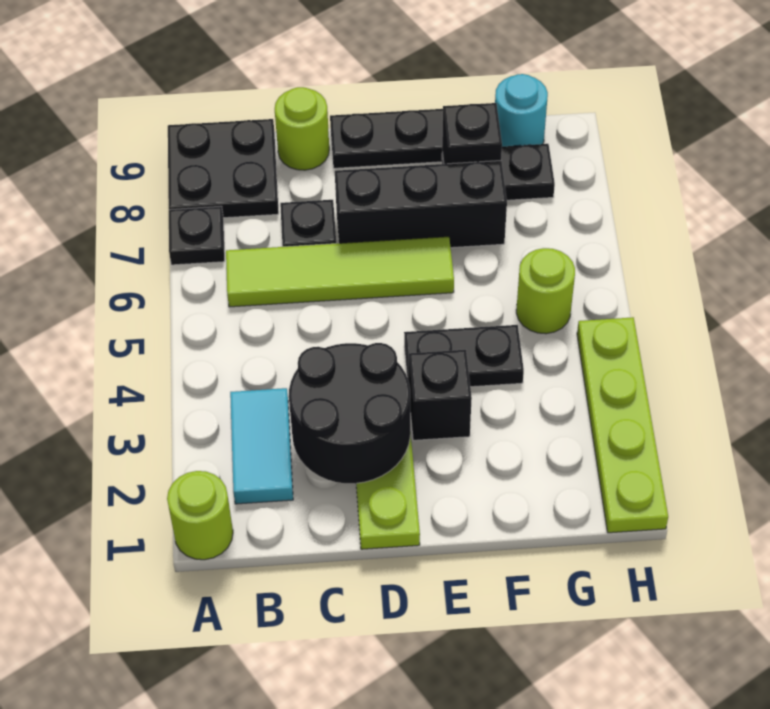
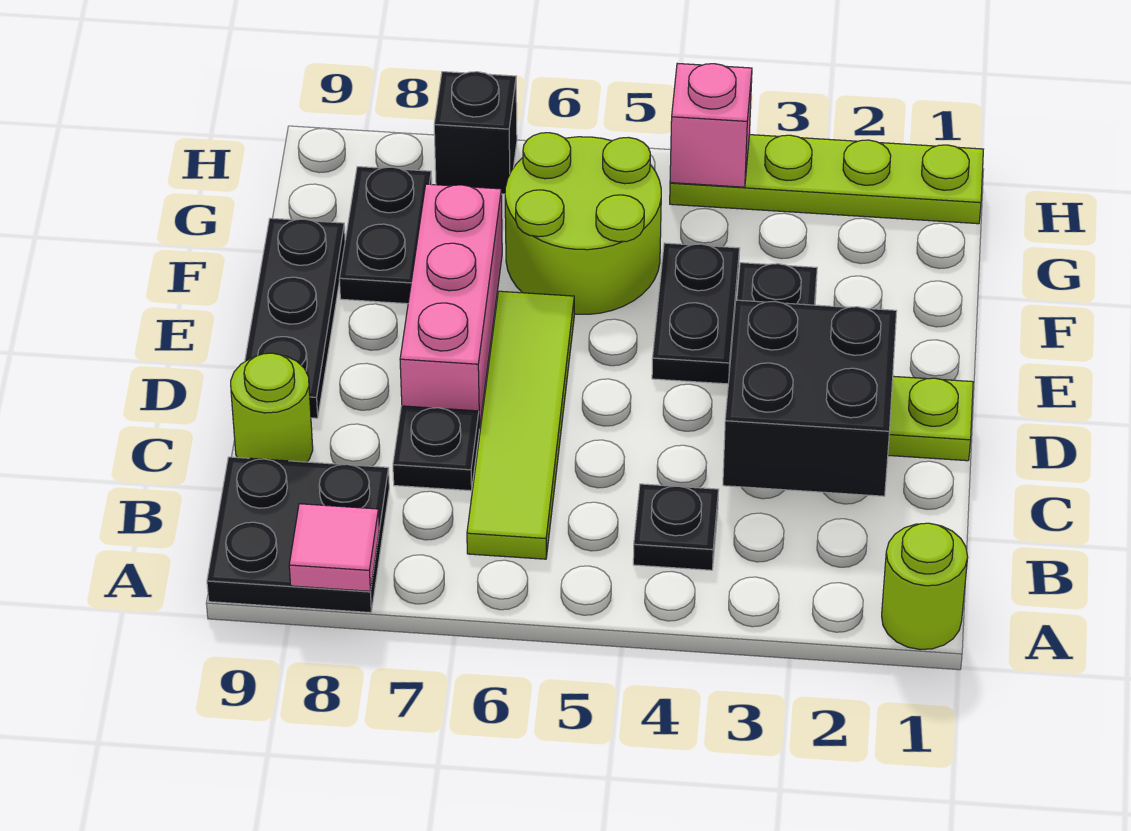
black 1x1 plate [169,206,225,265] -> black 1x1 plate moved to [633,484,719,570]
none -> pink 1x1 tile [289,504,379,591]
cyan 1x2 tile [230,388,293,504] -> none
black 2x2 round brick [289,343,410,483] -> black 2x2 brick [723,300,897,496]
black 1x3 brick [335,161,507,248] -> pink 1x3 brick [400,184,502,429]
black 1x1 brick [442,103,502,164] -> black 1x1 brick moved to [434,72,517,194]
lime 1x1 round brick [516,248,575,334] -> lime 2x2 round brick [505,133,661,314]
cyan 1x1 round brick [495,74,548,146] -> none
none -> pink 1x1 brick [670,63,752,187]

